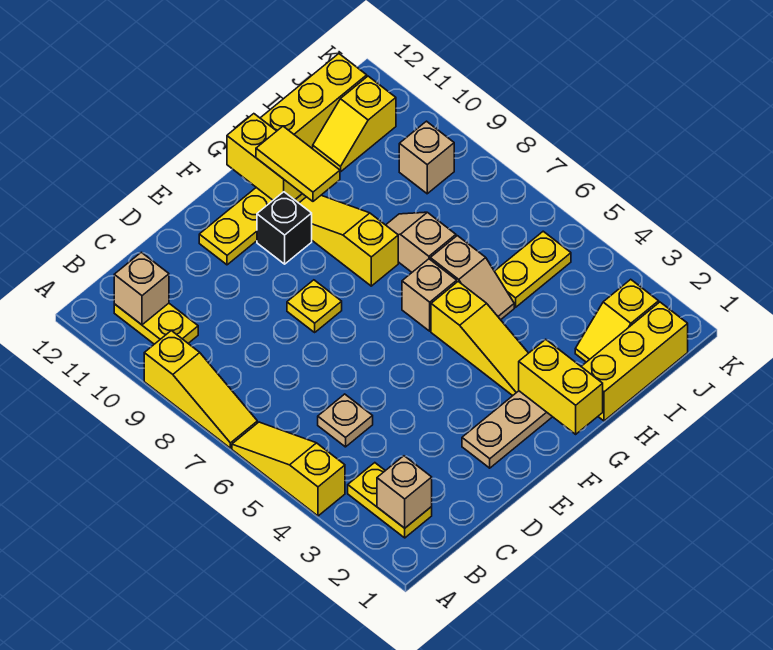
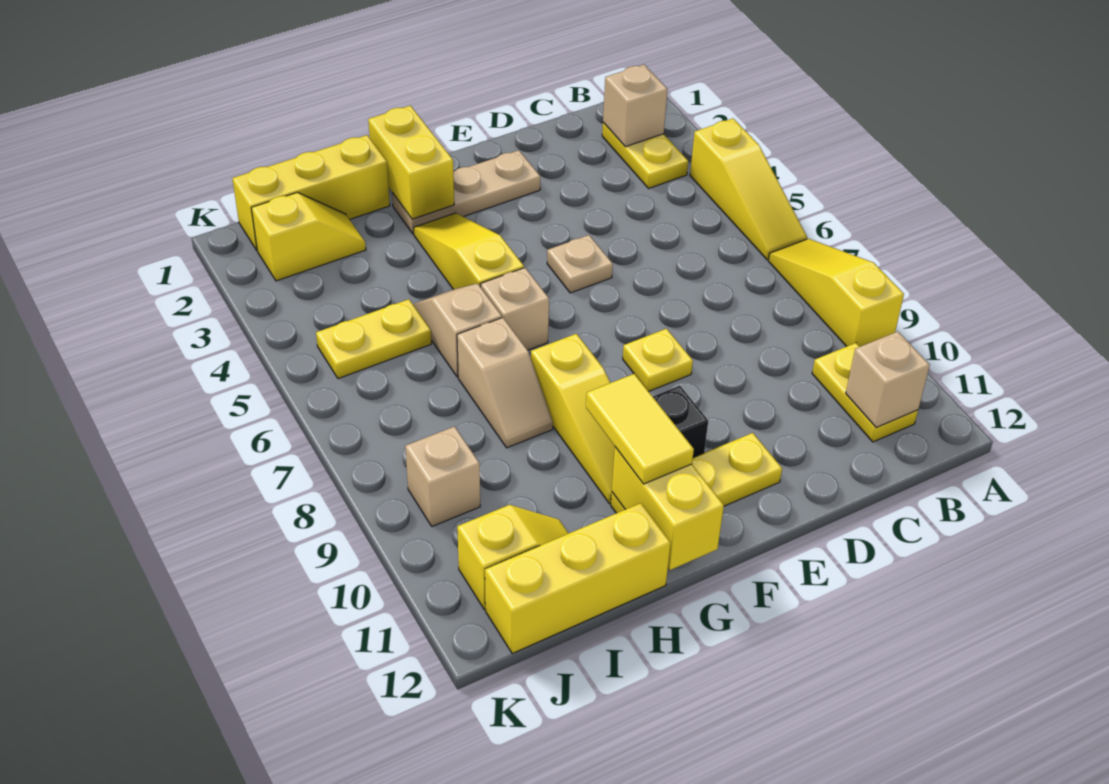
tan 1x1 plate [318,394,373,447] -> tan 1x1 plate moved to [547,235,613,293]

